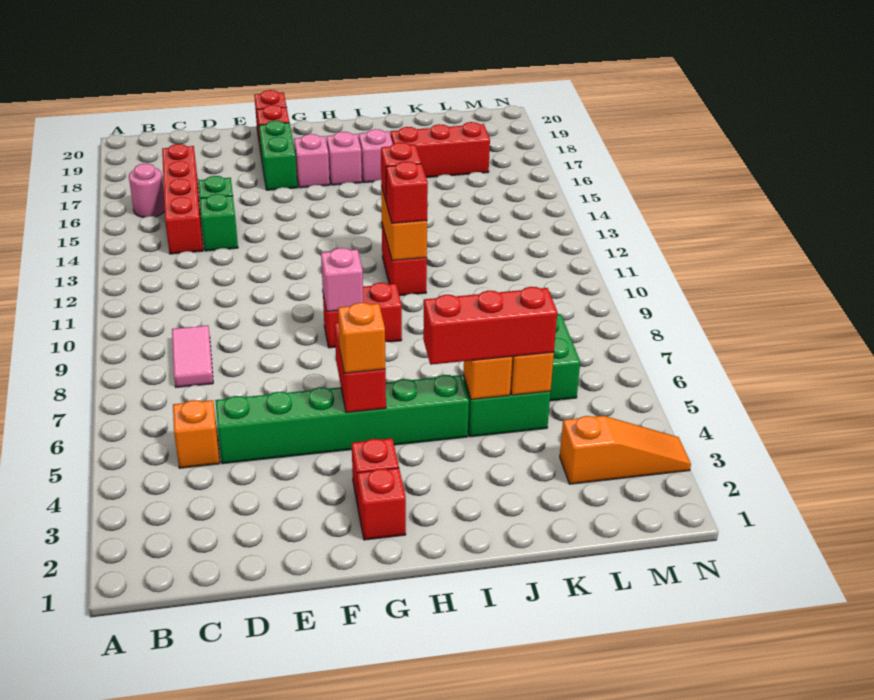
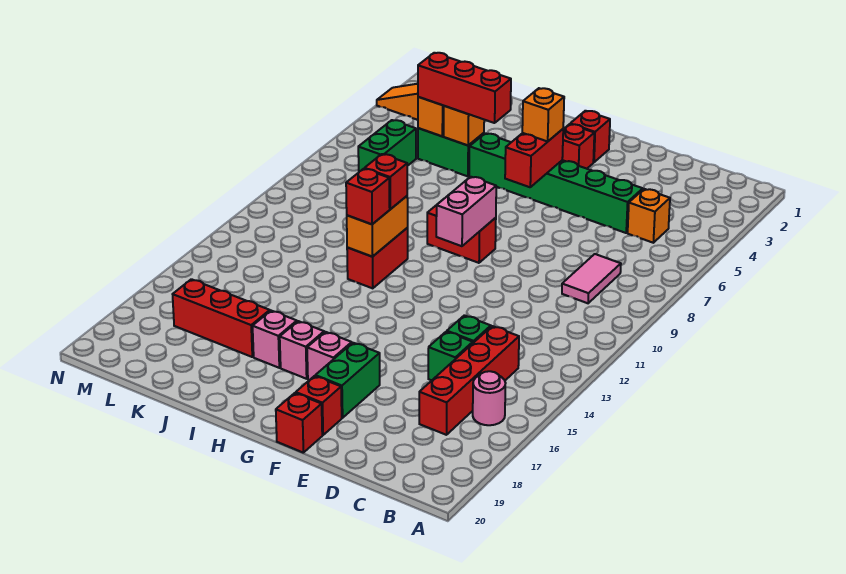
pink 1x1 brick [321,248,363,311] -> pink 1x2 brick [436,177,496,246]

